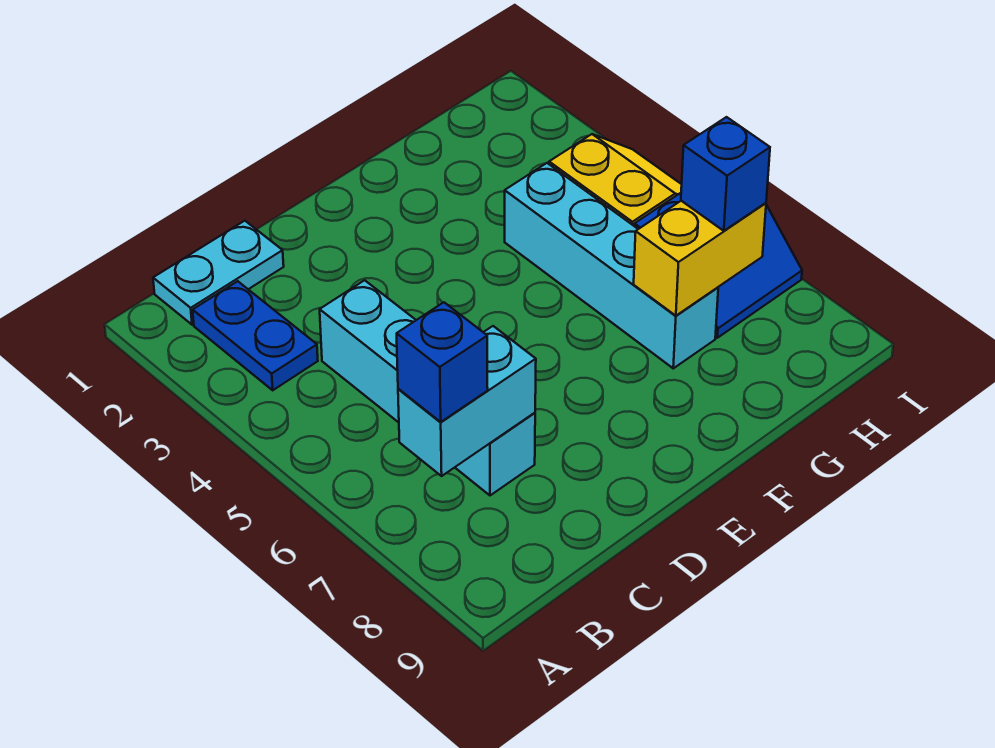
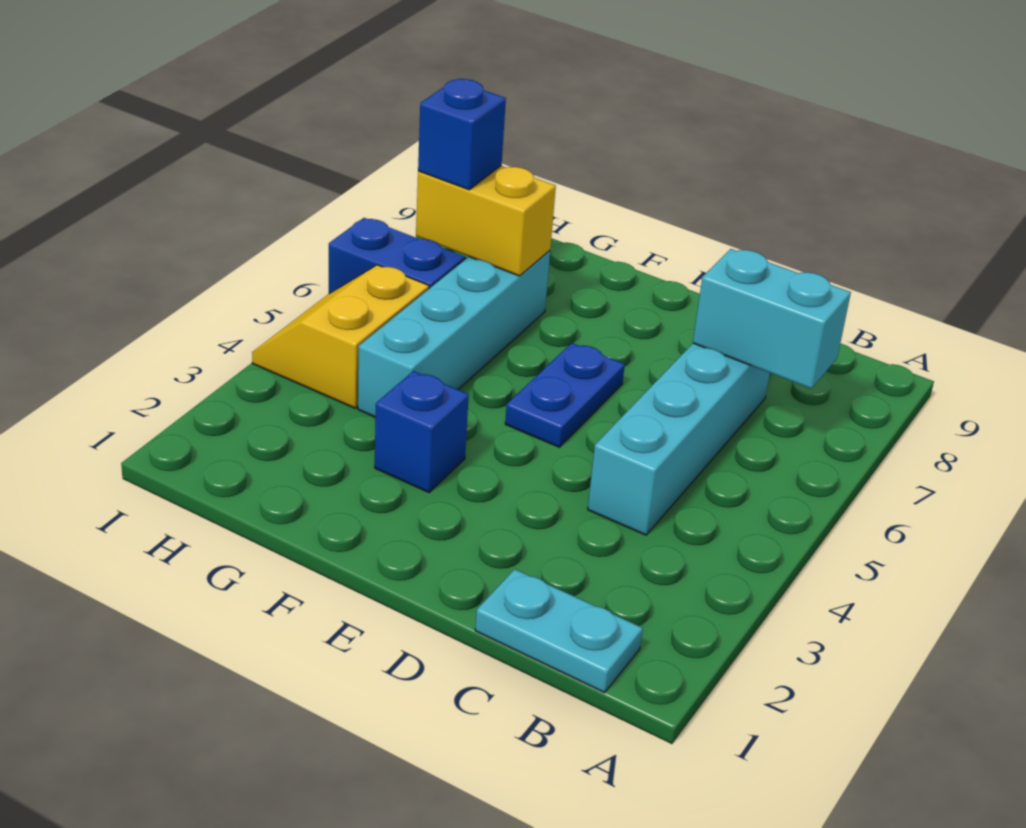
blue 1x2 plate [193,281,318,390] -> blue 1x2 plate moved to [505,343,625,447]
blue 1x1 brick [397,302,488,422] -> blue 1x1 brick moved to [375,371,469,492]

